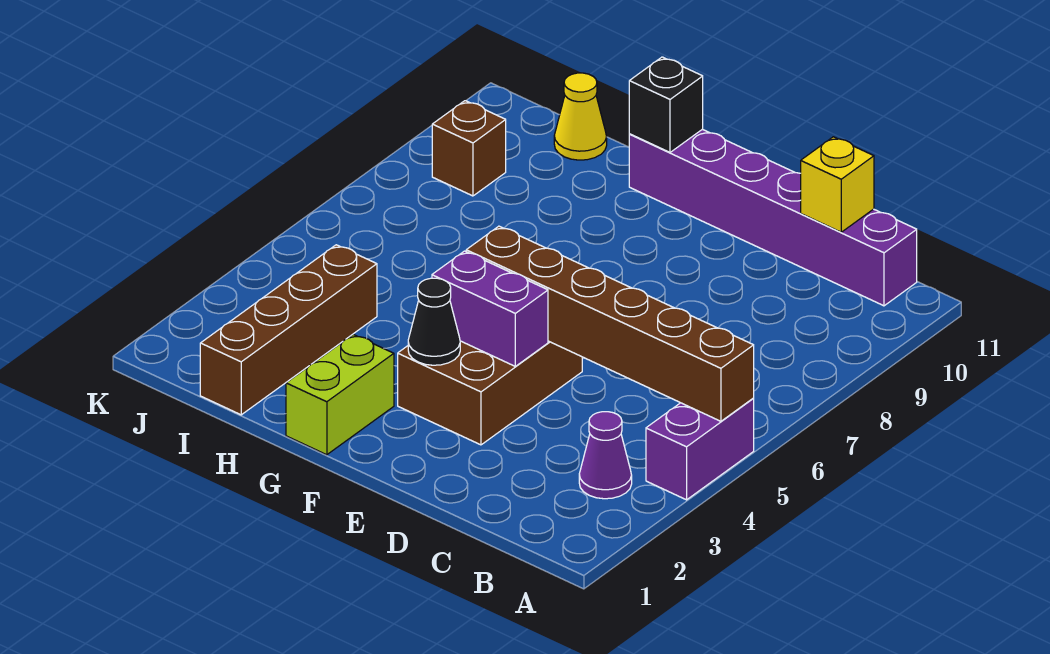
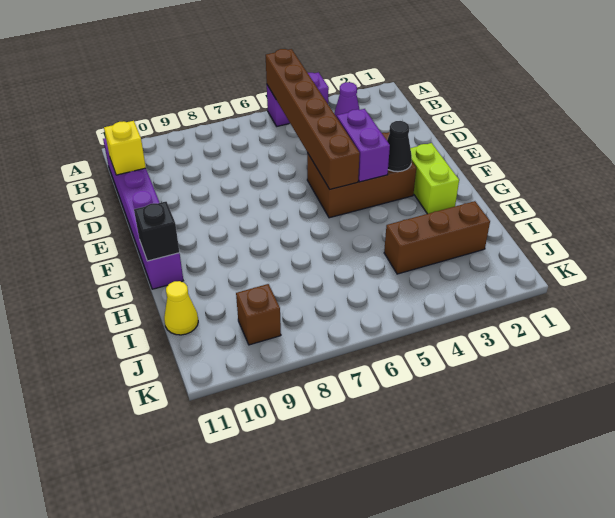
lime 1x2 brick [286,335,394,455] -> lime 1x2 brick turned to [411,143,459,214]
brown 1x4 brick [200,245,377,415] -> brown 1x3 brick [384,201,490,274]

